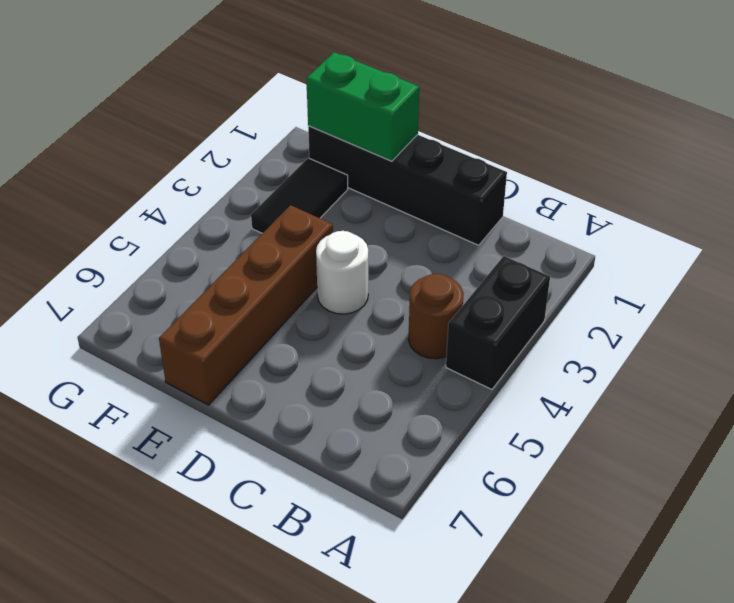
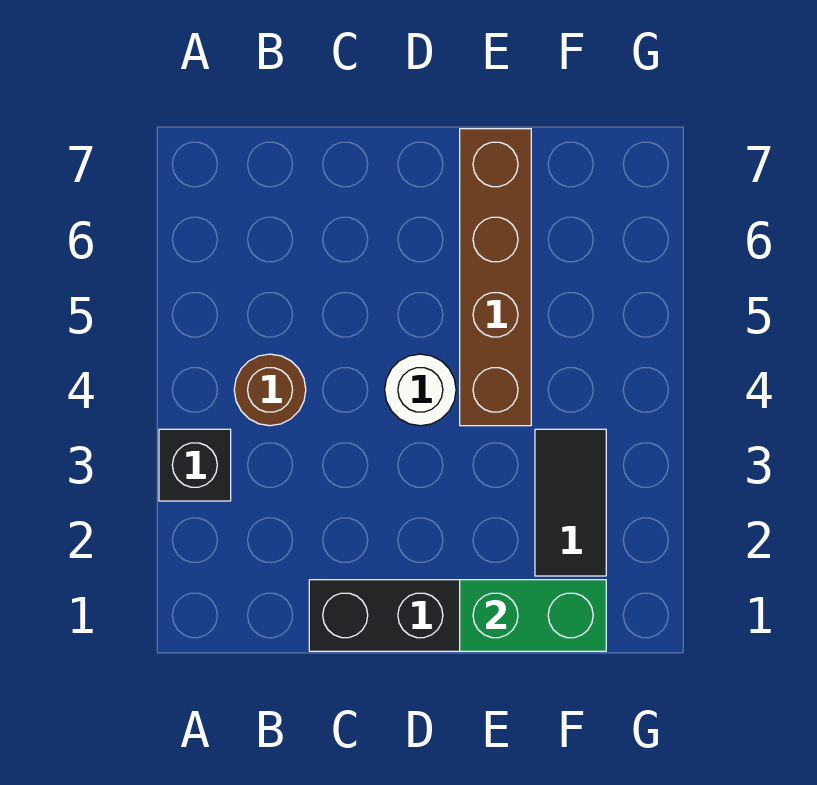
black 1x2 brick [446,256,550,389] -> black 1x1 brick [159,429,231,501]

